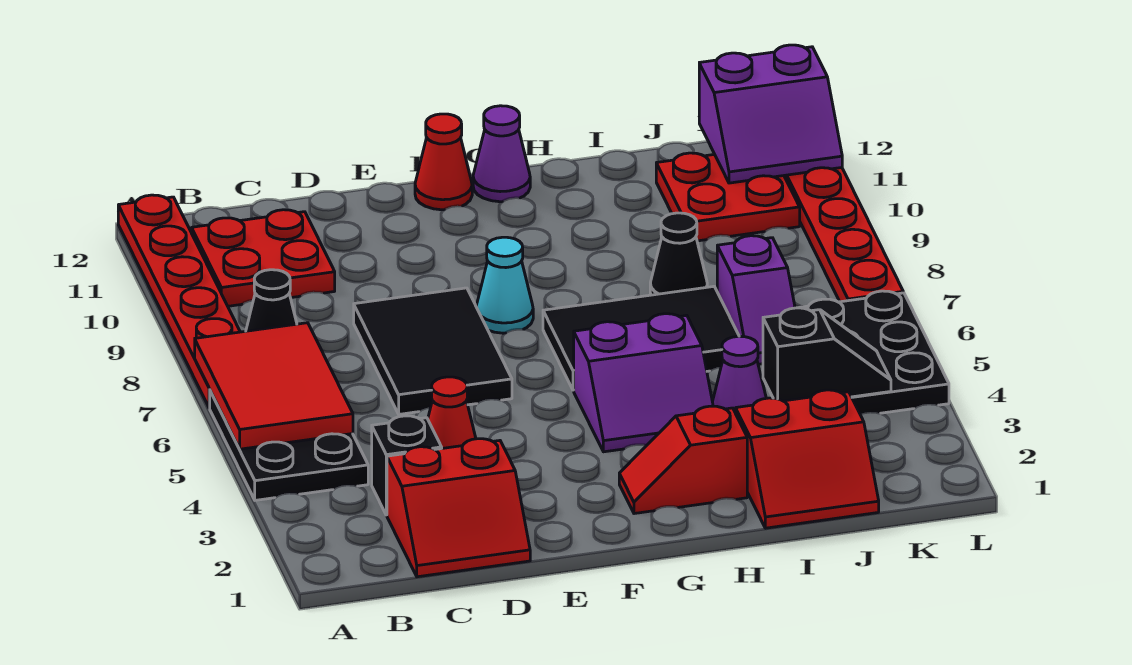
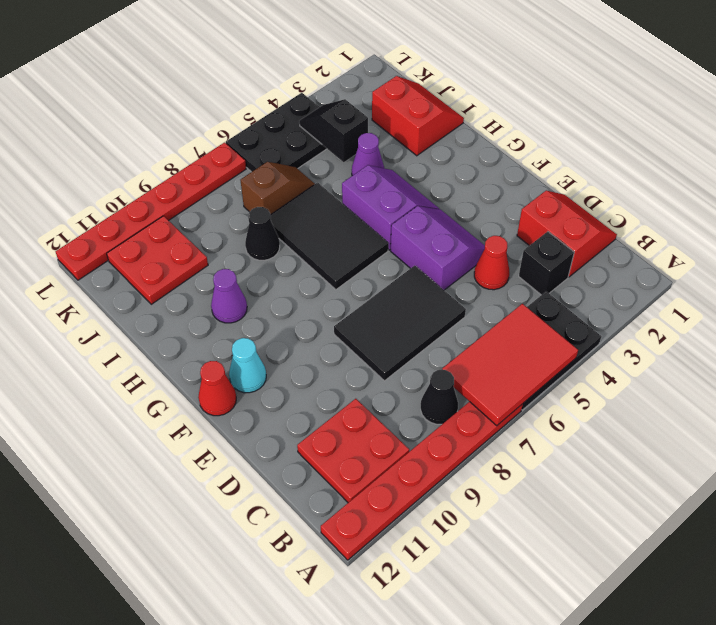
cyan 1x1 cone [476,237,533,333] -> cyan 1x1 cone moved to [229,338,266,393]
red 1x2 slope [619,406,747,514] -> none
purple 1x1 cone [473,106,530,202] -> purple 1x1 cone moved to [211,269,247,323]
purple 1x2 slope [717,236,795,364] -> brown 1x2 slope [240,162,315,215]
purple 2x2 slope [699,45,842,183] -> purple 2x2 slope moved to [391,206,485,290]

